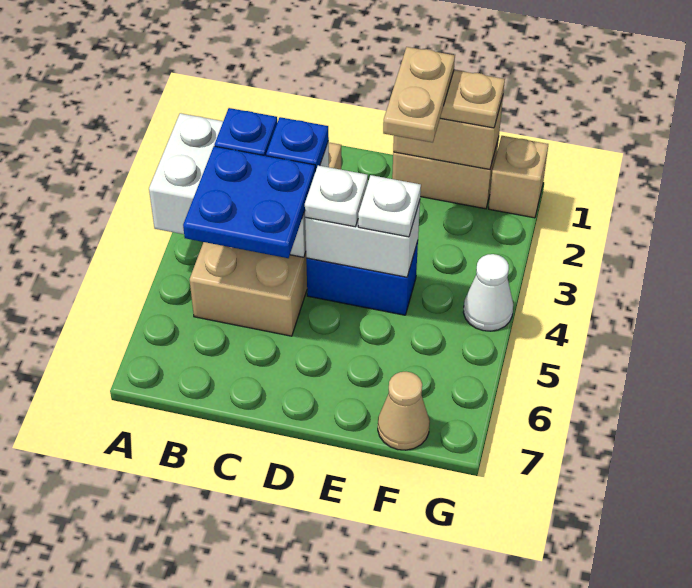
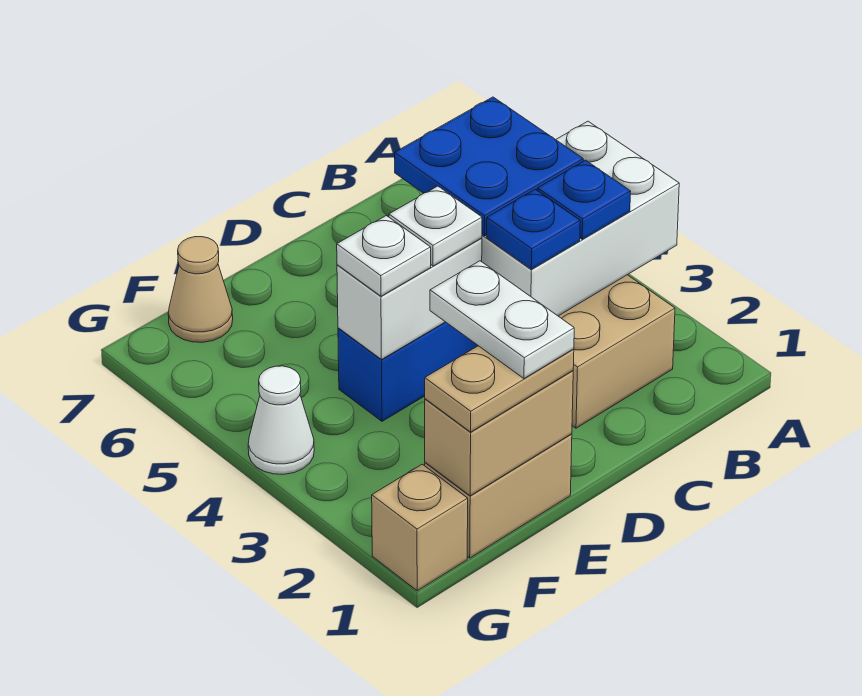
tan 1x2 plate [383,47,455,142] -> white 1x2 plate [430,261,574,378]

